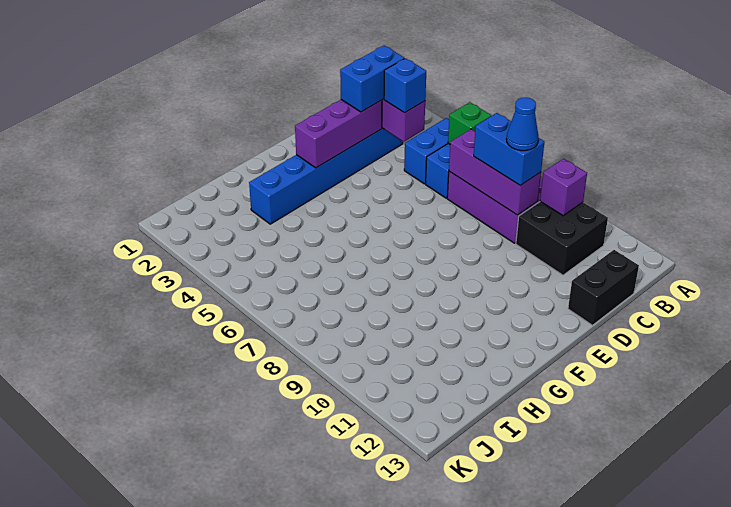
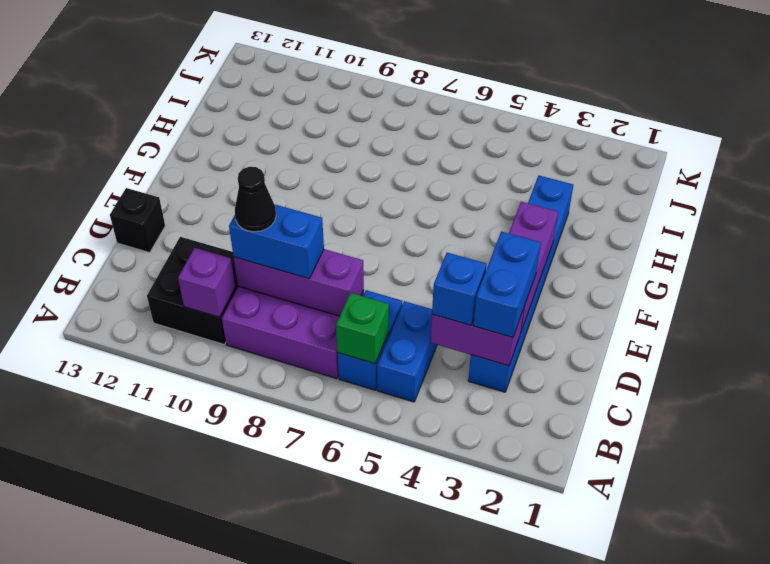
blue 1x1 cone [507,98,539,151] -> black 1x1 cone [235,167,276,232]
black 1x2 brick [568,250,639,325] -> black 1x1 brick [110,188,165,253]

